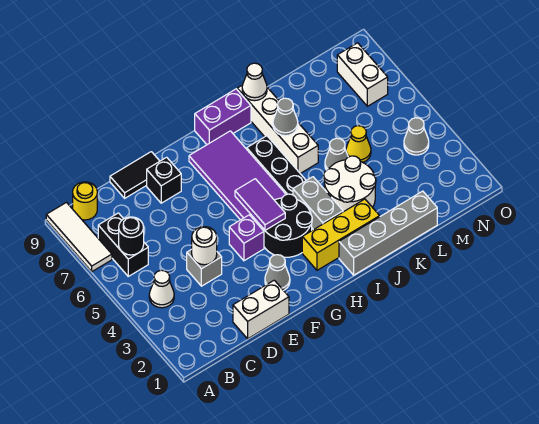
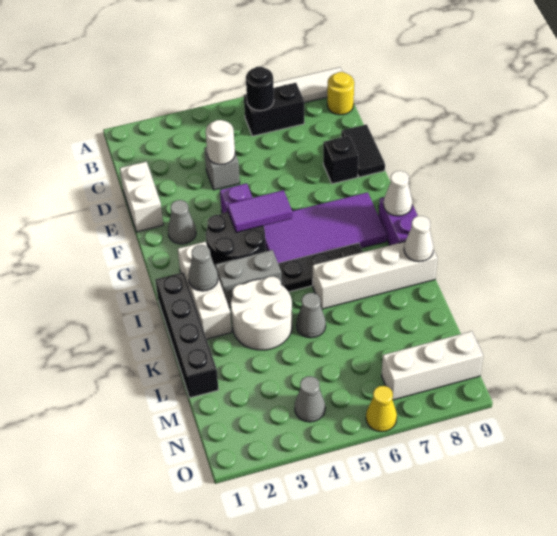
white 1x1 cone [149,270,174,308] -> white 1x1 cone moved to [384,171,412,216]
yellow 1x3 brick [302,199,380,270] -> white 1x3 brick [178,242,232,339]
grey 1x4 brick [339,191,437,275] -> black 1x4 brick [155,272,219,398]
grey 1x1 cone [273,98,298,136] -> grey 1x1 cone moved to [188,245,218,291]
yellow 1x1 cone [346,126,371,162] -> yellow 1x1 cone moved to [366,386,397,432]
white 1x2 brick [337,43,388,106] -> white 1x3 brick [381,331,483,400]

